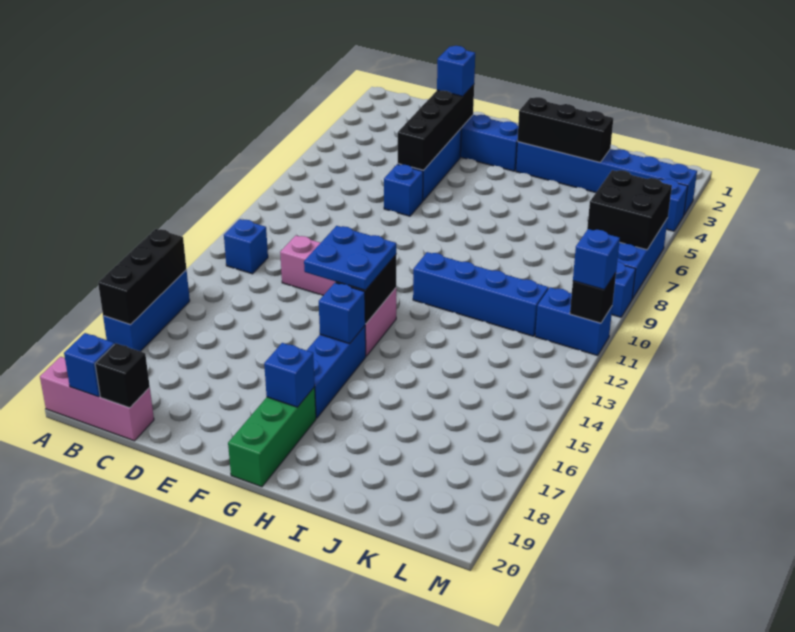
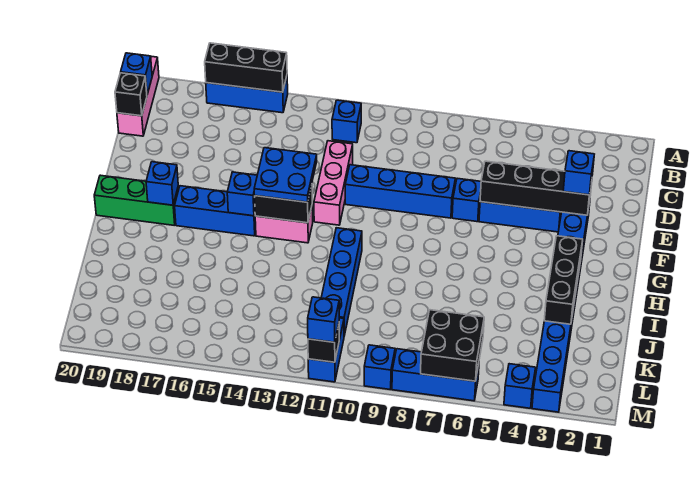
none -> blue 1x4 brick [345,165,455,218]

